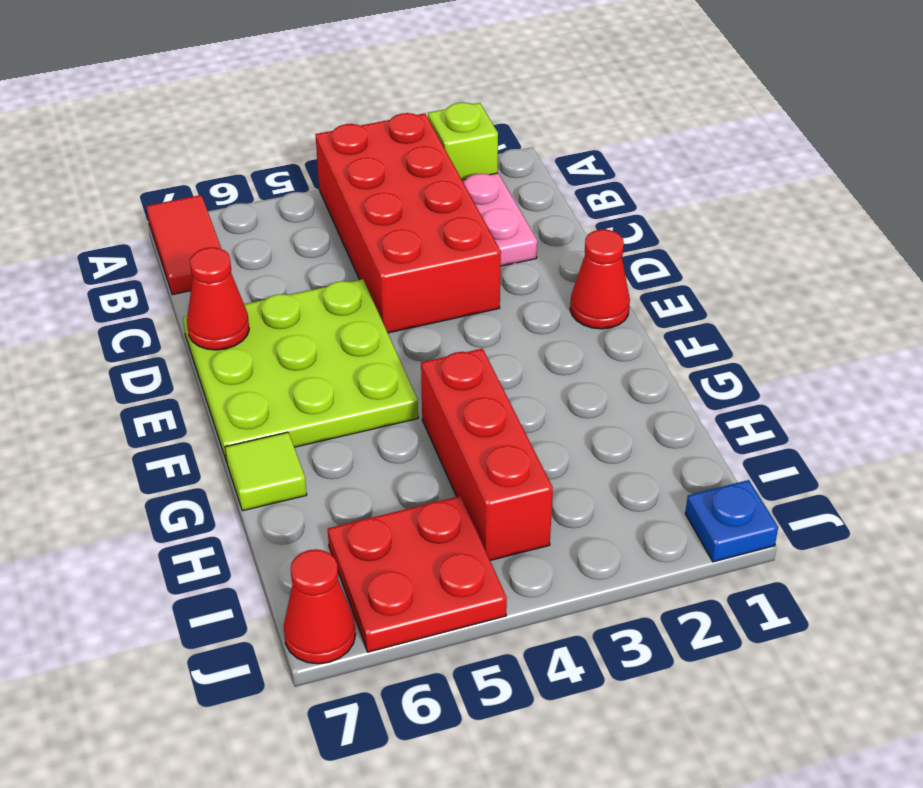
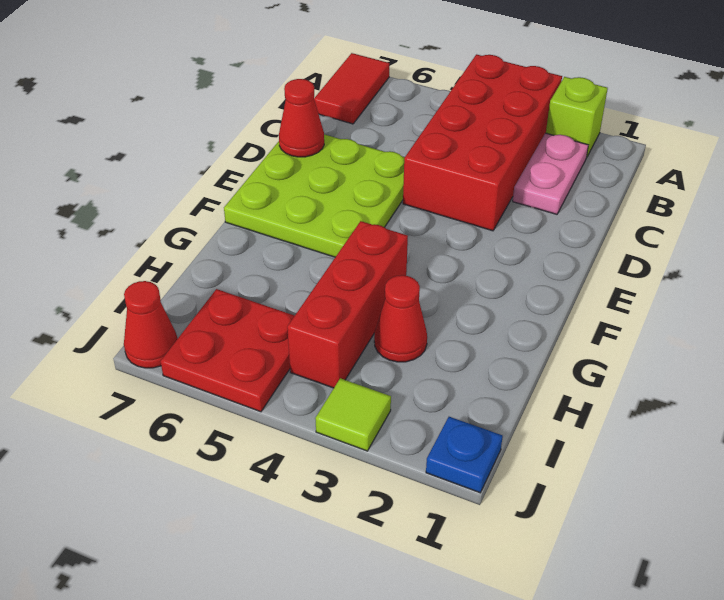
red 1x1 cone [570,229,630,329] -> red 1x1 cone moved to [374,275,427,362]
lime 1x1 tile [225,432,307,511] -> lime 1x1 tile moved to [315,378,391,451]

